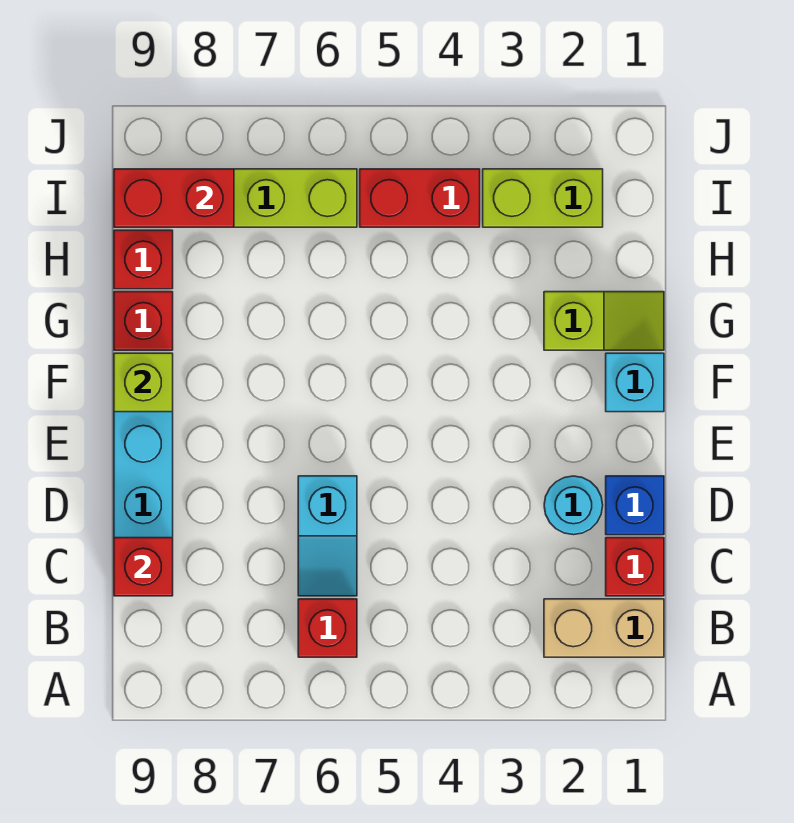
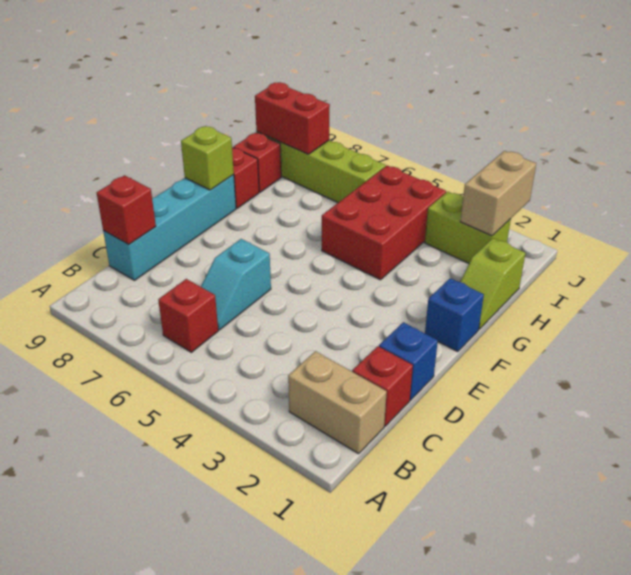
cyan 1x1 round brick [544,476,603,535] -> none
cyan 1x1 brick [606,353,664,412] -> blue 1x1 brick [425,278,484,352]
lime 1x2 slope [544,292,664,350] -> lime 1x2 slope turned to [460,238,526,329]
none -> tan 1x2 brick [460,151,536,236]
red 1x2 brick [360,169,480,227] -> red 2x3 brick [322,166,446,280]

